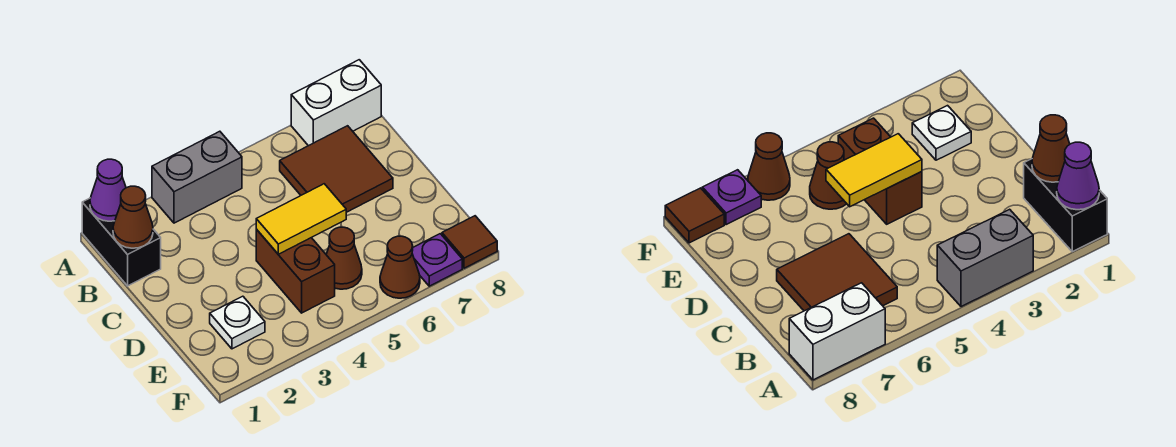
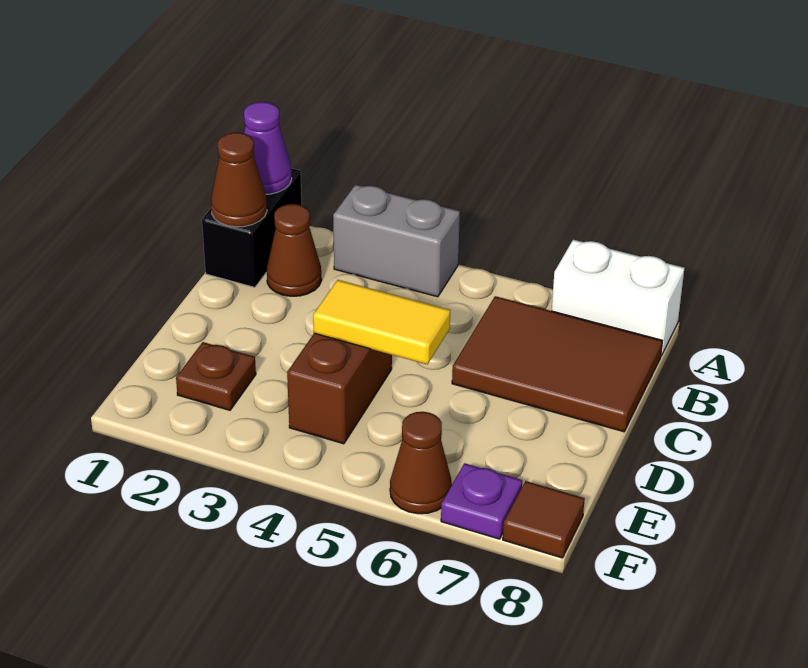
brown 2x2 tile [280,126,393,212] -> brown 2x3 tile [452,296,662,432]
white 1x1 plate [210,296,265,349] -> brown 1x1 plate [176,342,256,410]
brown 1x1 cone [326,227,362,289] -> brown 1x1 cone moved to [267,204,322,296]

